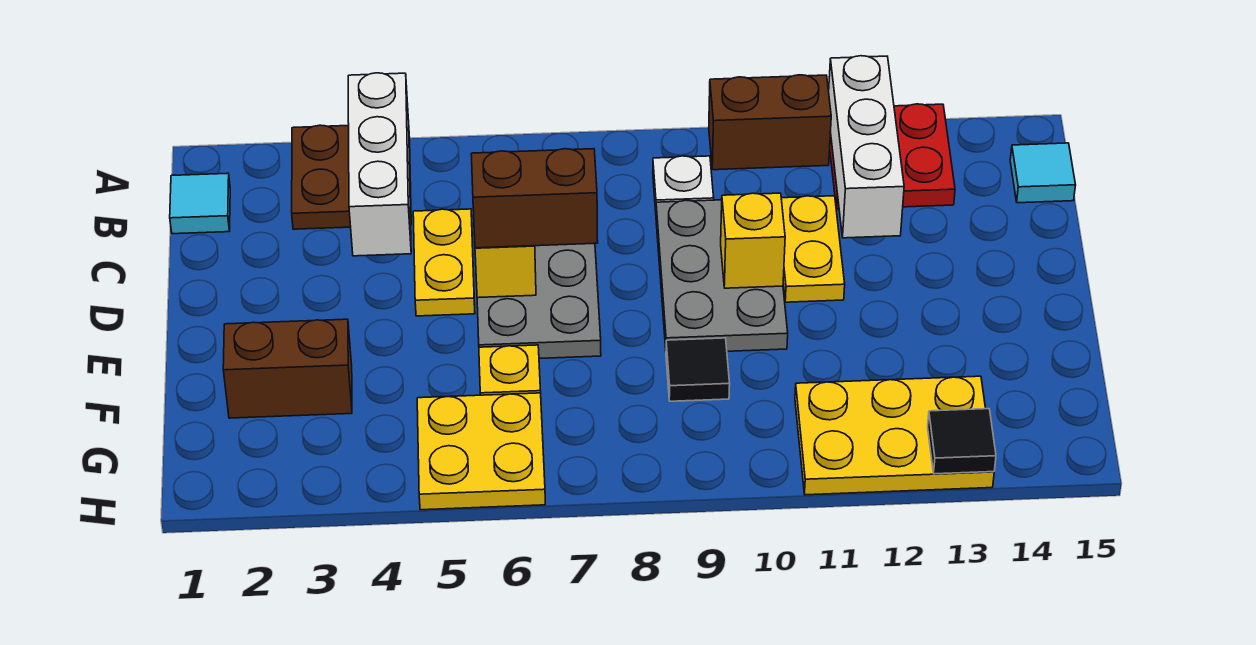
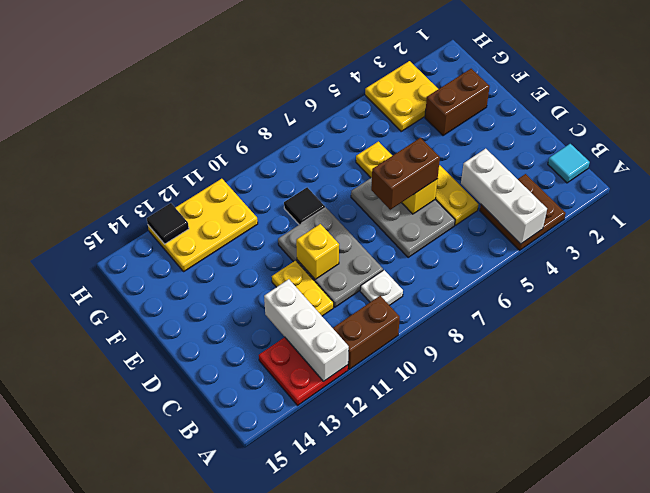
cyan 1x1 tile [1010,143,1076,203] -> none
yellow 2x2 plate [417,393,545,510] -> yellow 2x2 plate moved to [365,61,438,131]

